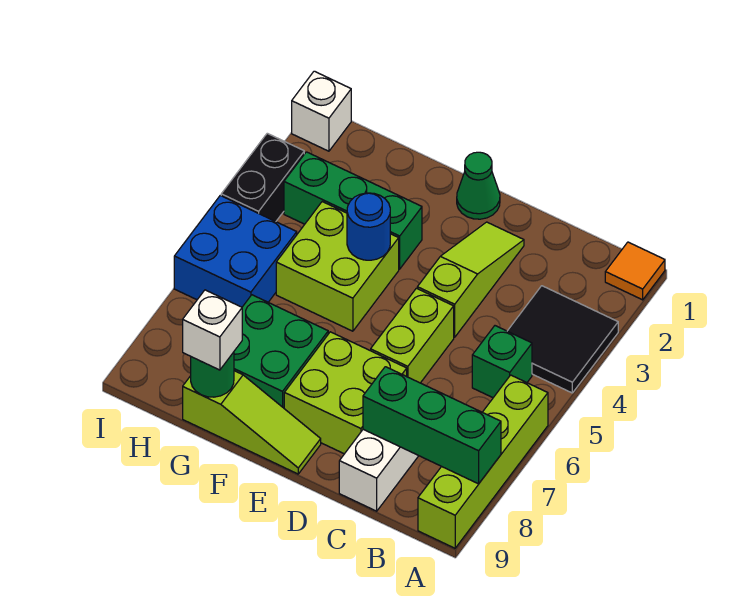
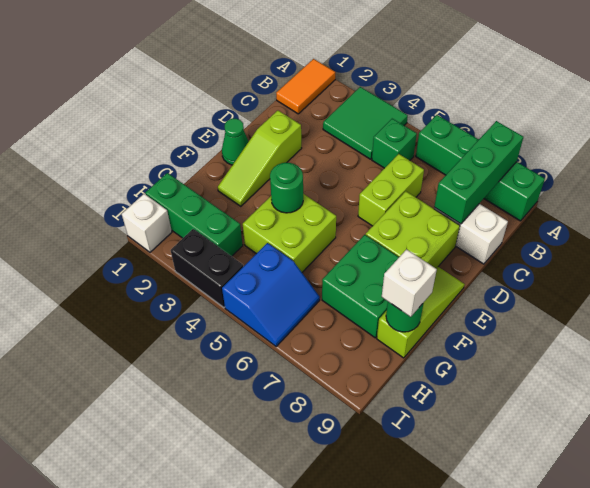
orange 1x1 tile [605,242,665,300] -> orange 1x2 tile [276,59,335,114]
black 2x2 tile [508,286,618,393] -> green 2x2 tile [323,87,408,159]
lime 1x4 brick [418,375,548,548] -> green 1x4 brick [416,115,545,221]
lime 1x3 slope [417,222,524,337] -> lime 1x3 slope turned to [218,111,302,206]
lime 1x2 brick [371,288,454,383] -> lime 1x2 brick turned to [358,154,424,226]
green 1x3 brick [284,152,422,269] -> green 1x3 brick turned to [145,173,243,256]
blue 1x1 round brick [347,193,390,260] -> green 1x1 round brick [270,163,303,213]
blue 2x2 brick [174,196,297,307] -> blue 2x2 slope [222,243,320,346]

